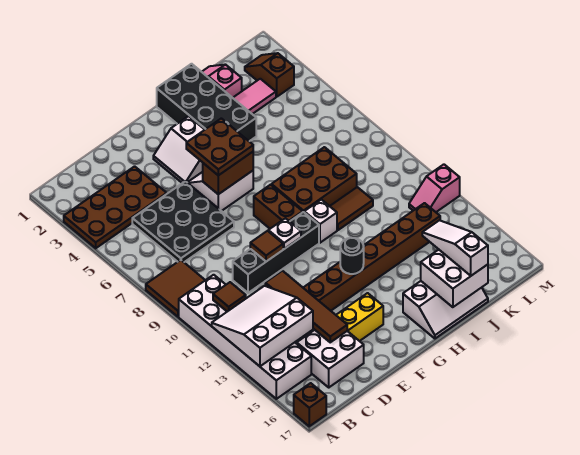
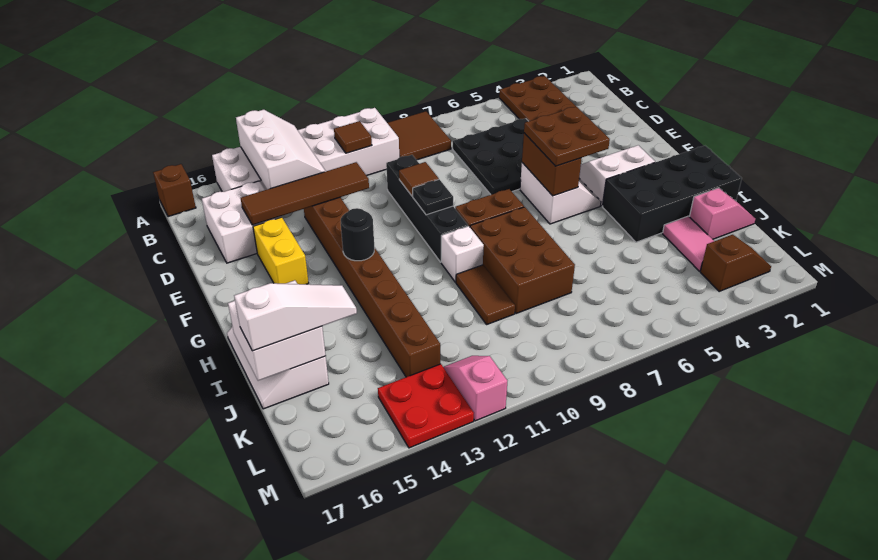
white 3x3 slope [212,286,313,366] -> white 2x3 slope [236,110,326,189]
white 1x1 plate [268,218,301,249] -> black 1x1 plate [413,179,453,215]
none -> red 2x2 plate [378,364,474,448]

